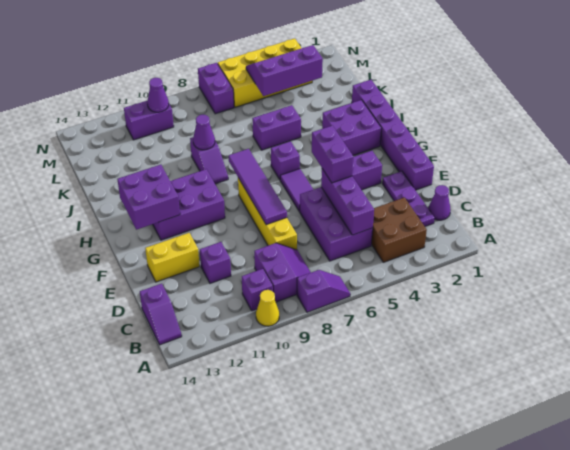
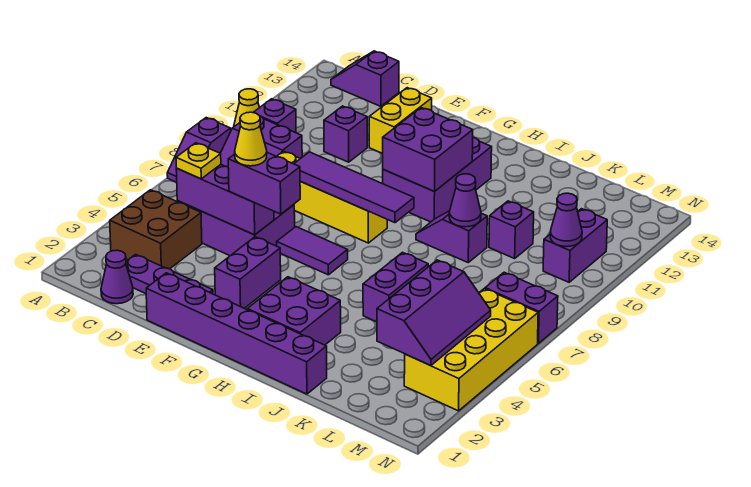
none -> yellow 1x1 plate [176,143,221,179]
none -> yellow 1x1 cone [235,112,267,166]
purple 2x2 brick [117,165,180,230] -> purple 2x2 brick moved to [383,108,473,192]
purple 1x1 brick [271,141,300,180] -> purple 1x1 brick moved to [489,201,534,259]

